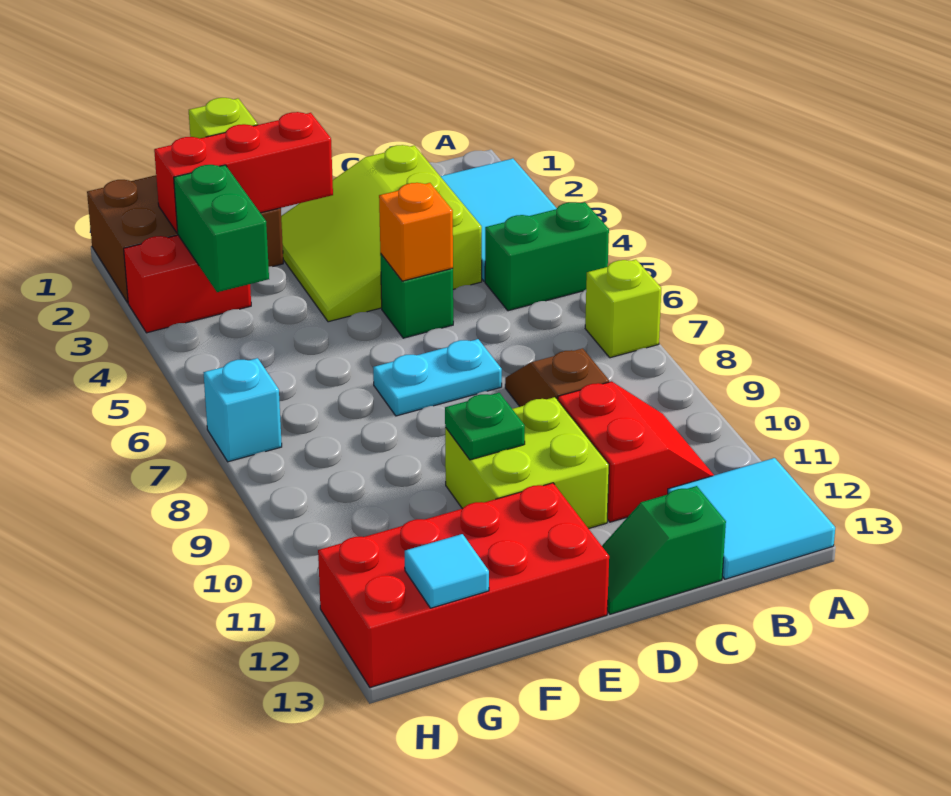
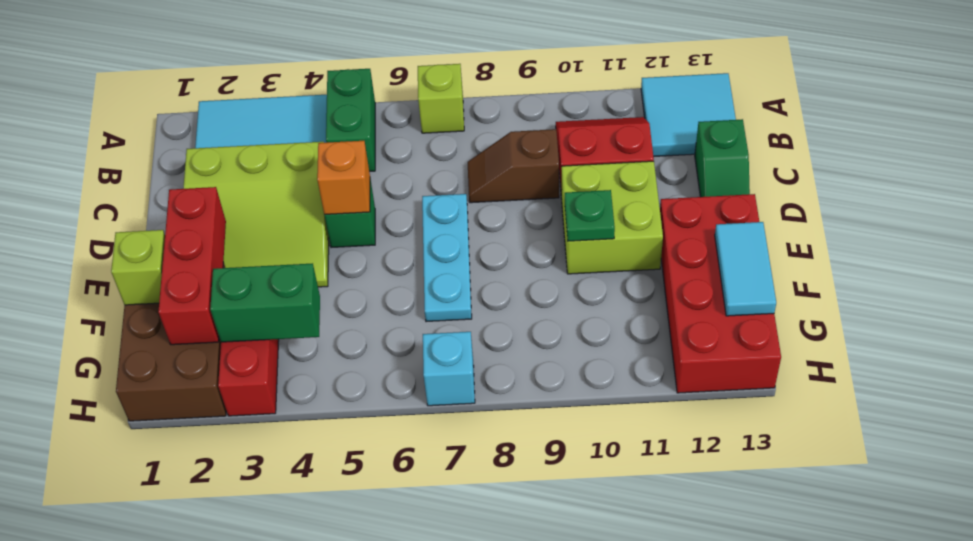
cyan 1x2 plate [373,339,502,416] -> cyan 1x3 plate [422,194,472,322]
cyan 1x1 tile [405,534,489,608] -> cyan 1x2 tile [715,222,776,316]

